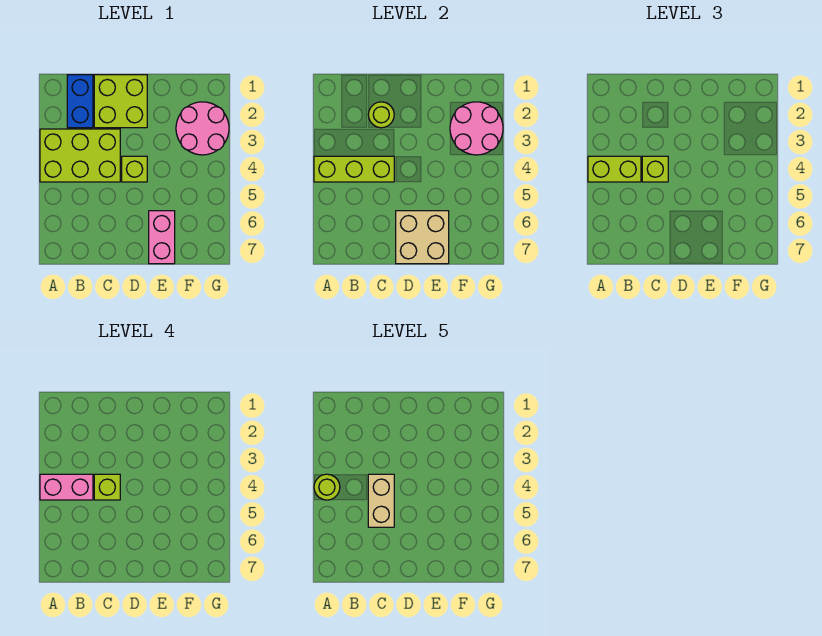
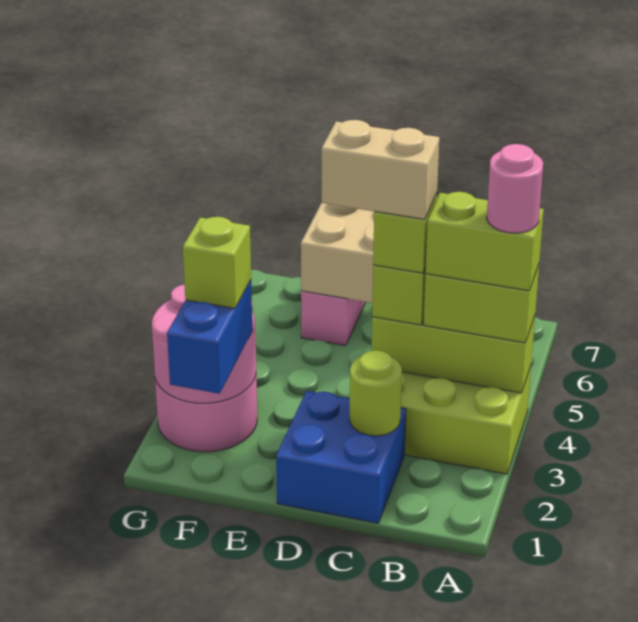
pink 1x2 brick [40,474,93,500] -> lime 1x2 brick [426,192,544,291]
lime 1x1 round brick [314,474,340,500] -> pink 1x1 round brick [487,144,543,233]
blue 1x2 brick [67,75,93,128] -> blue 1x2 brick moved to [167,280,252,394]
lime 2x2 brick [94,75,147,128] -> blue 2x2 brick [276,391,406,523]
tan 1x2 brick [368,474,394,527] -> tan 1x2 brick turned to [322,120,439,219]
lime 1x1 brick [122,156,147,182] -> lime 1x1 brick moved to [183,217,251,308]

